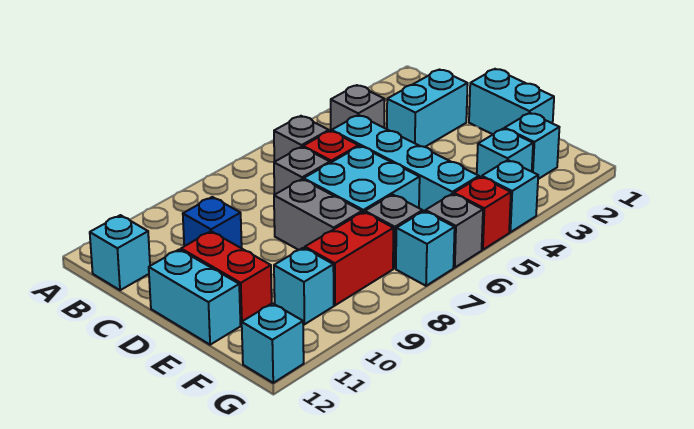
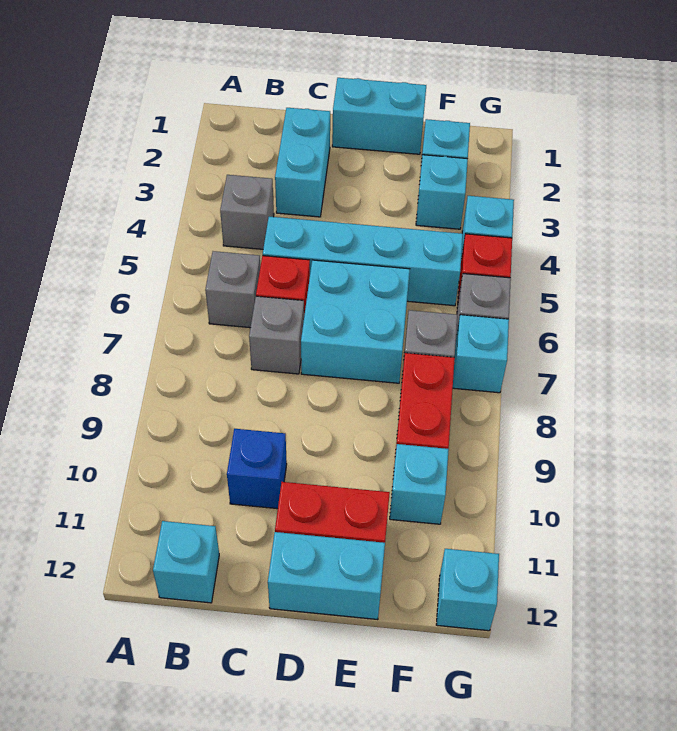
grey 1x2 brick [274,179,362,250] -> none

